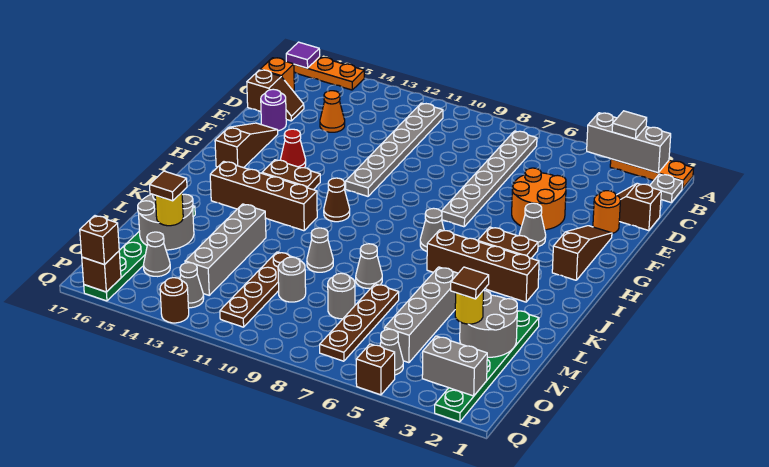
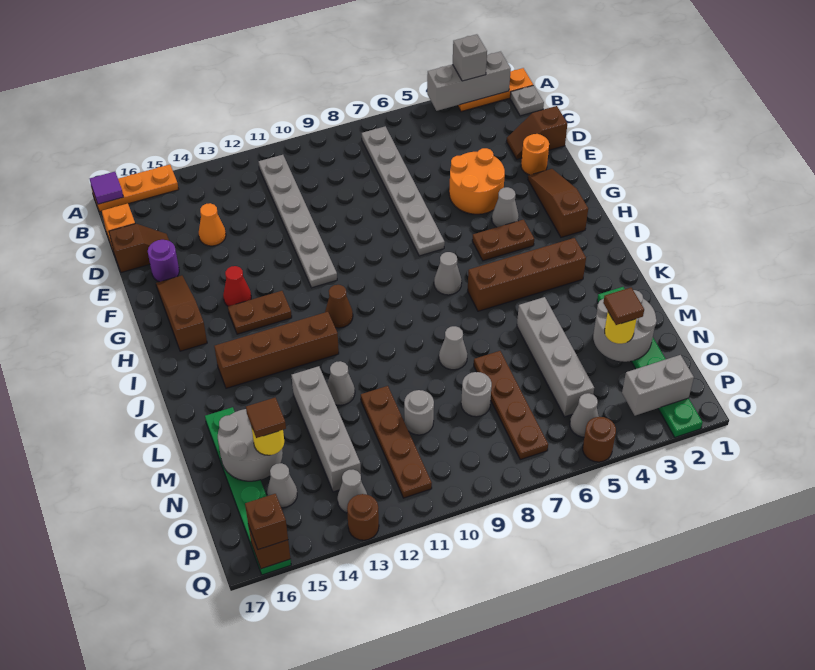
grey 1x1 tile [612,111,647,139] -> grey 1x1 brick [453,34,487,81]
grey 1x1 cone [307,228,333,272] -> grey 1x1 cone moved to [327,361,355,405]
brown 1x1 brick [356,344,395,395] -> brown 1x1 round brick [583,417,616,462]

